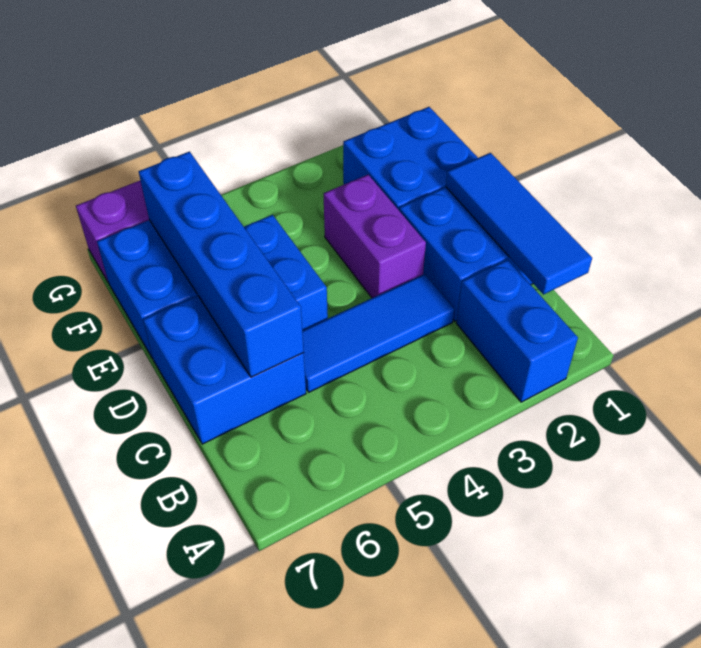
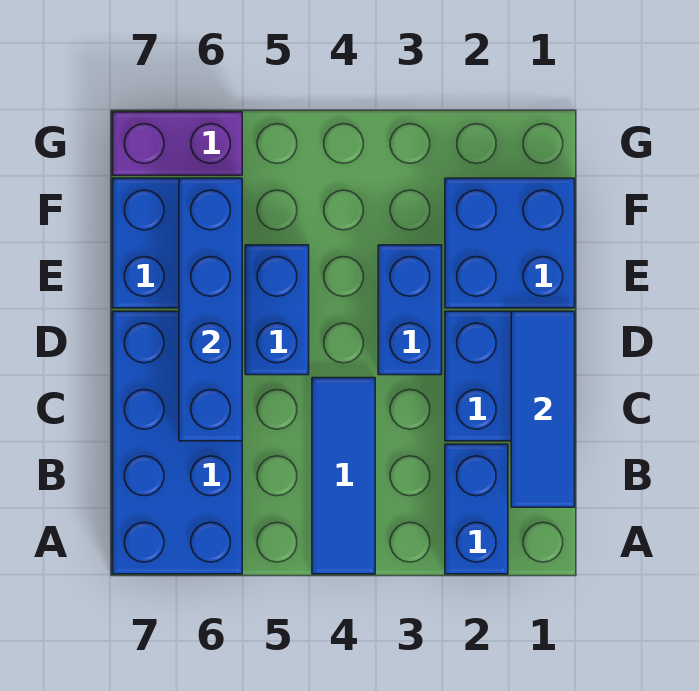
blue 1x3 tile [302,274,454,392] -> blue 1x3 tile turned to [312,378,375,574]
blue 2x2 brick [143,295,306,444] -> blue 2x4 brick [113,311,242,574]
purple 1x2 brick [324,175,426,298] -> blue 1x2 brick [378,245,442,375]

